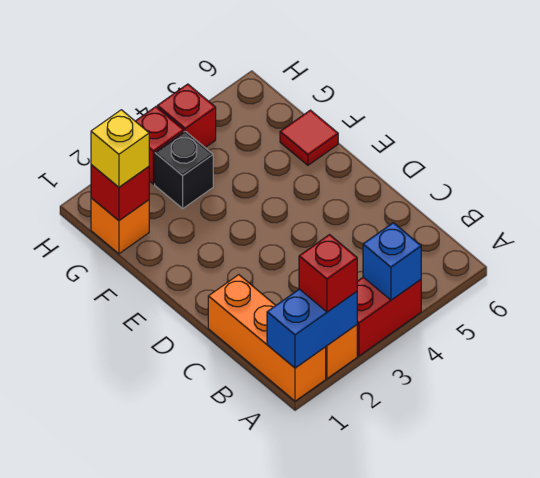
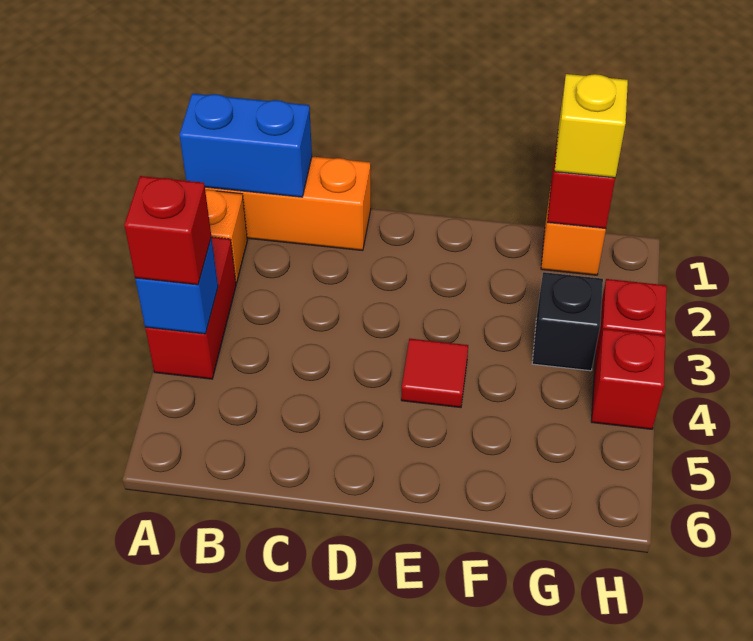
blue 1x2 brick [267,289,357,368] -> blue 1x2 brick turned to [179,94,312,197]
red 1x1 brick [299,235,357,312] -> red 1x1 brick moved to [124,176,211,285]
red 1x1 tile [280,110,338,165] -> red 1x1 tile moved to [401,339,468,408]

